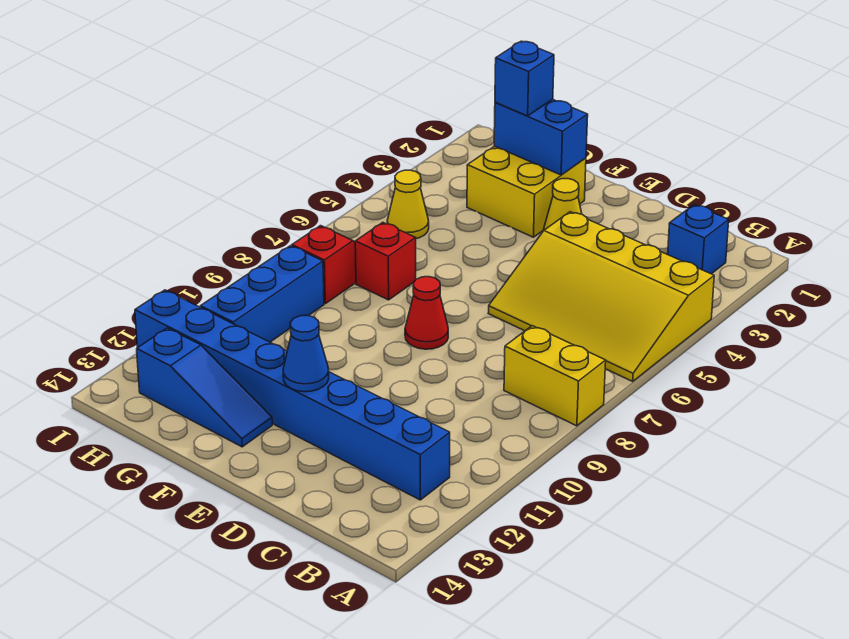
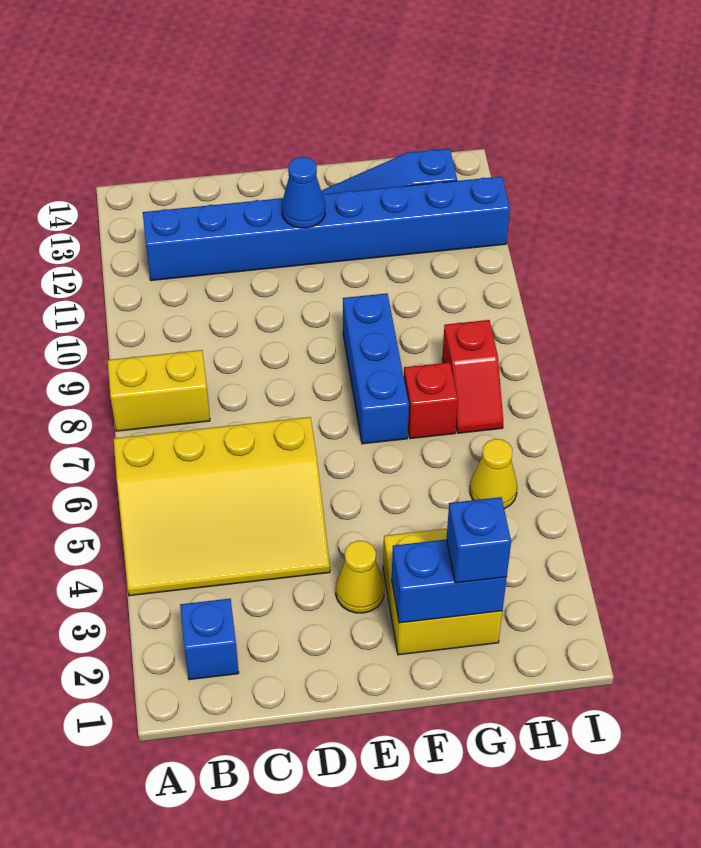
yellow 3x4 slope [488,212,714,381] -> yellow 3x4 slope turned to [114,417,330,596]
red 1x1 cone [405,277,448,349] -> none
blue 1x3 brick [200,246,324,342] -> blue 1x3 brick moved to [343,293,409,444]

